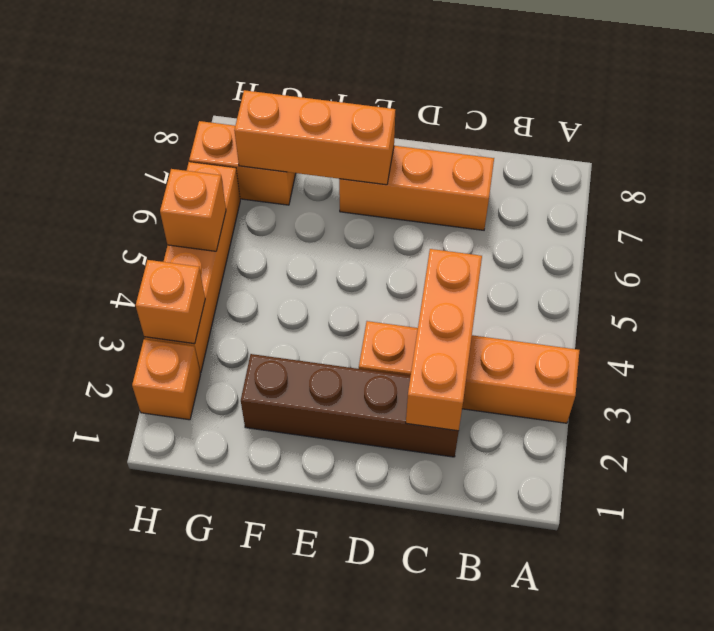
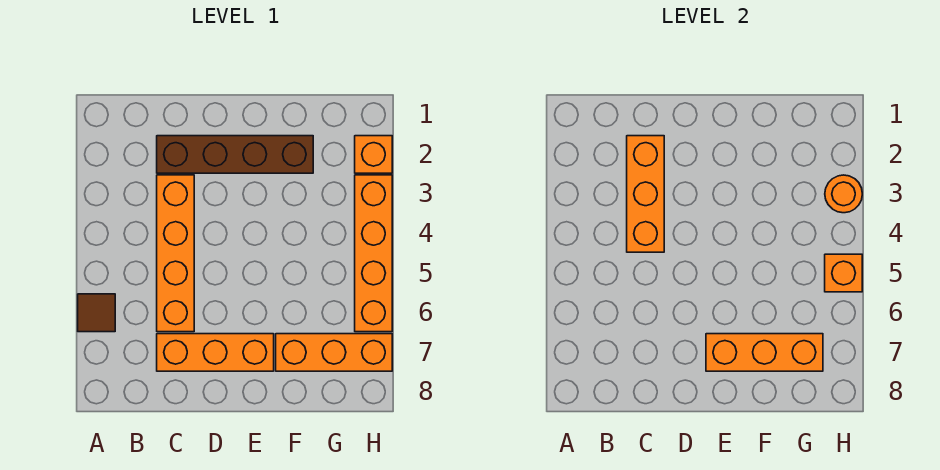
orange 1x4 brick [359,321,580,423] -> orange 1x4 brick turned to [157,175,194,332]
none -> brown 1x1 tile [78,294,115,332]
orange 1x2 brick [189,121,296,205] -> orange 1x3 brick [276,334,392,371]
orange 1x1 brick [136,260,205,344] -> orange 1x1 round brick [825,175,862,213]

